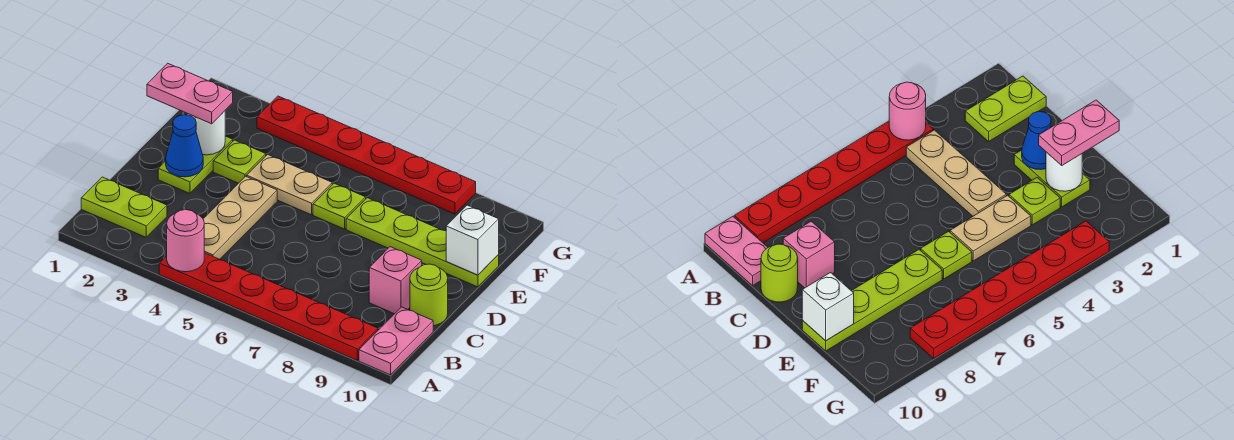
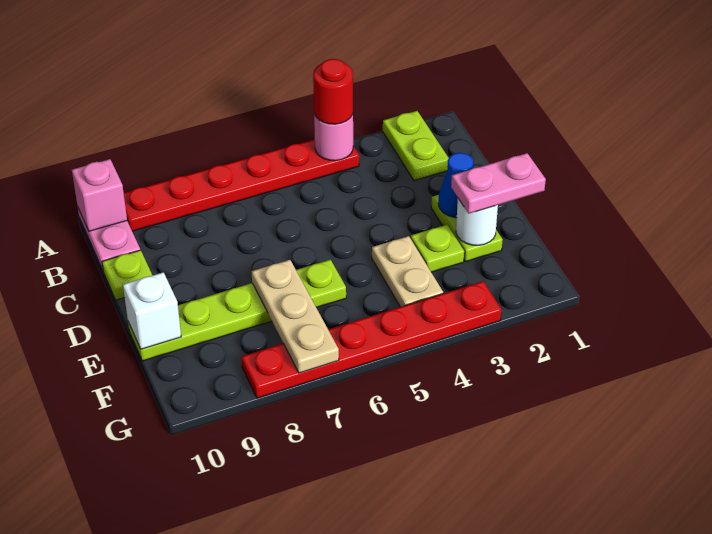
none -> red 1x1 round brick [313,59,353,124]
lime 1x2 plate [81,177,167,237] -> lime 1x2 plate turned to [383,111,449,181]
tan 1x3 plate [203,176,277,259] -> tan 1x3 plate moved to [251,260,339,373]
pink 1x1 brick [369,247,422,314] -> pink 1x1 brick moved to [72,159,127,231]
lime 1x1 round brick [410,264,448,326] -> lime 1x1 plate [102,250,152,300]
tan 1x2 plate [247,154,332,215] -> tan 1x2 plate turned to [372,236,443,307]

